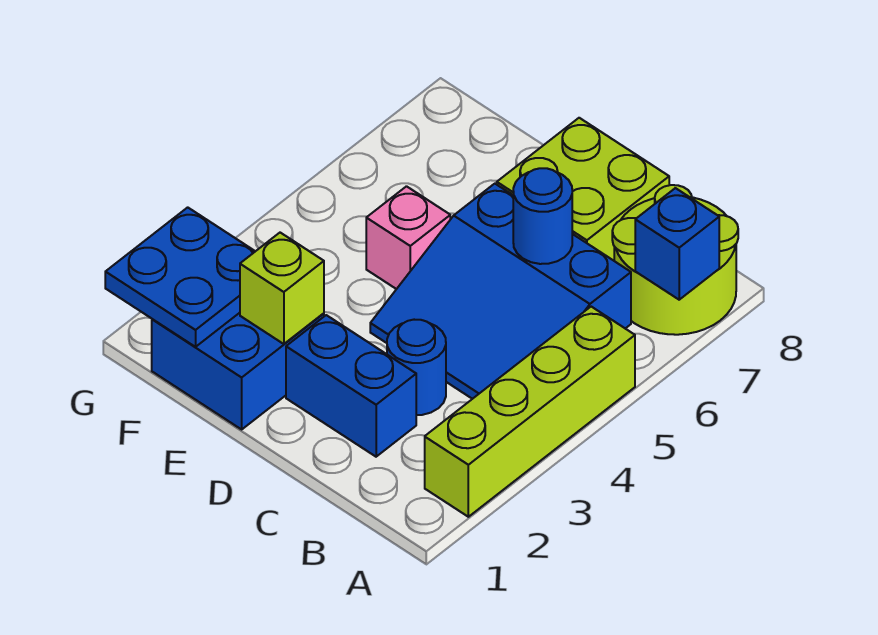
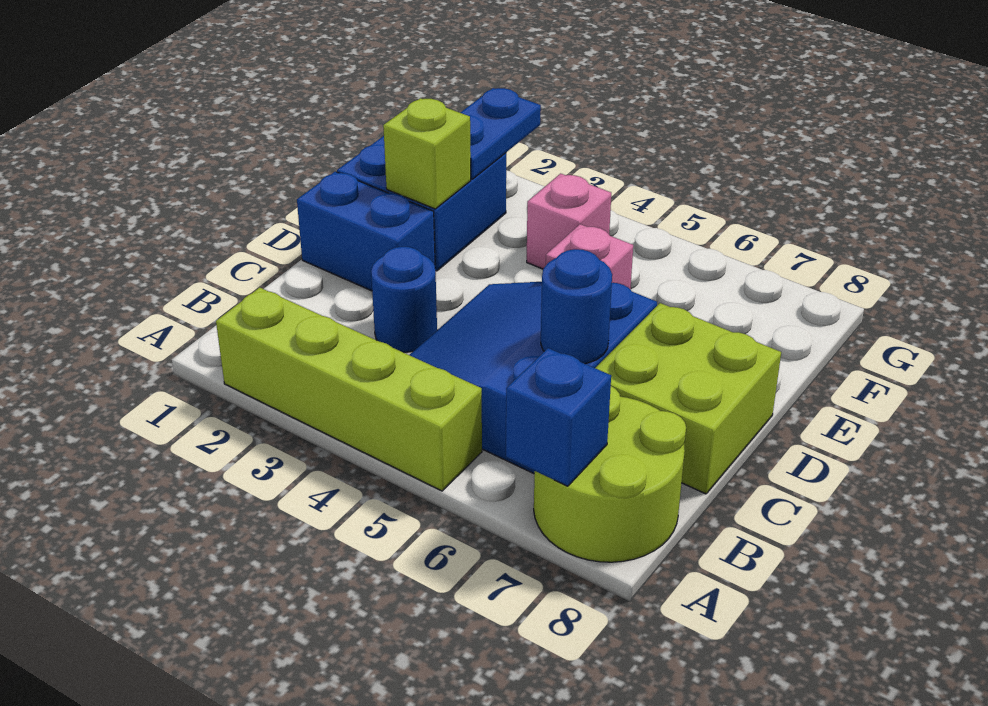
blue 1x2 brick [286,315,416,457] -> blue 1x2 brick turned to [297,172,435,291]
blue 2x2 plate [105,207,255,347] -> blue 1x2 plate [460,88,541,179]
none -> pink 1x1 brick [527,173,611,269]

